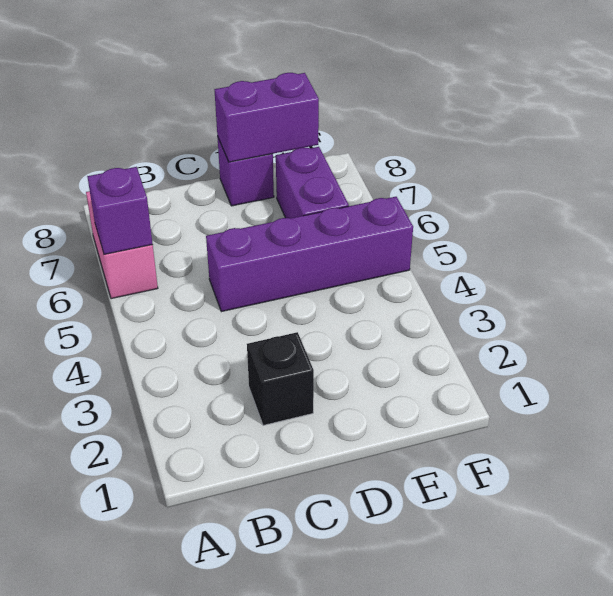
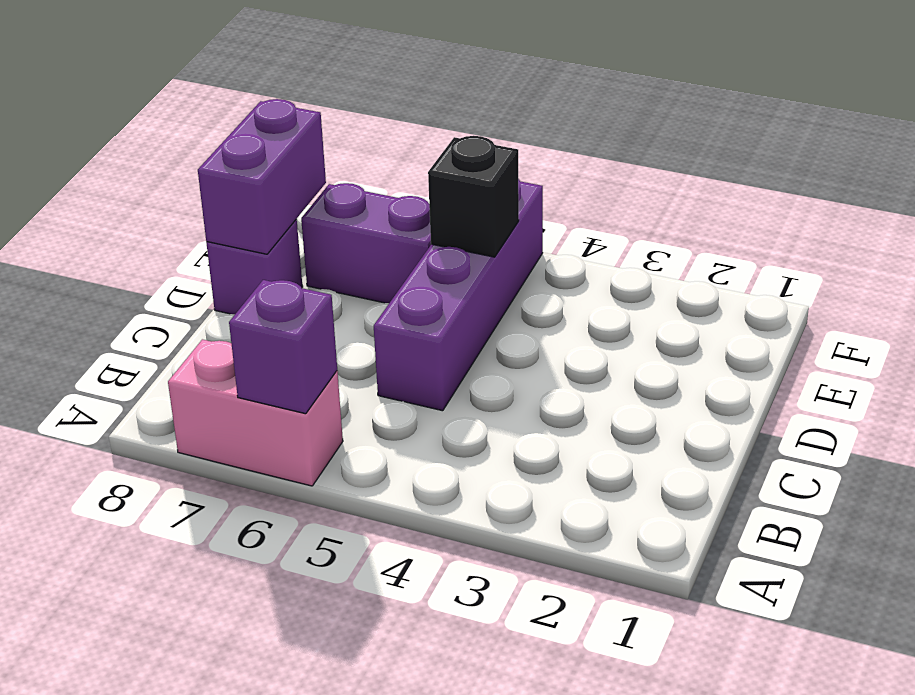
black 1x1 brick [247,332,314,425] -> black 1x1 brick moved to [428,136,519,257]

